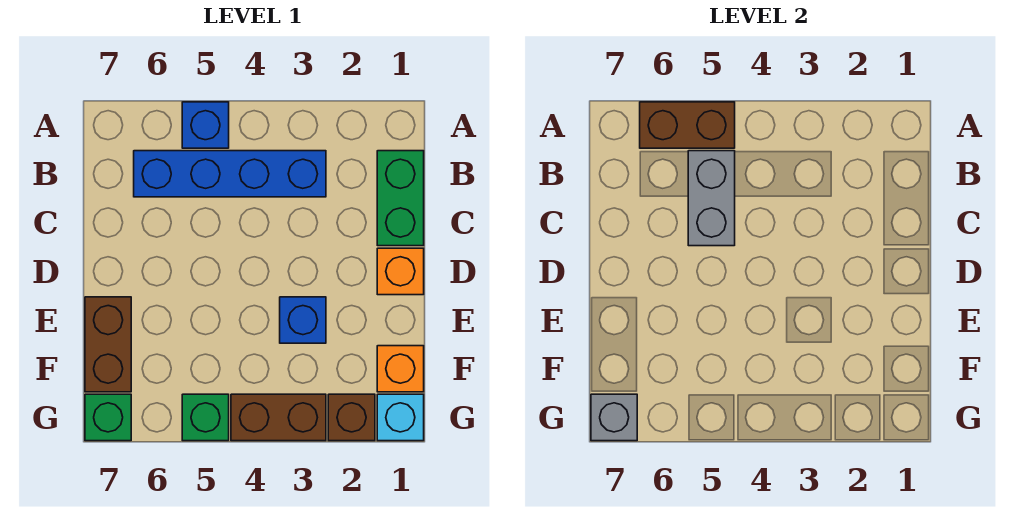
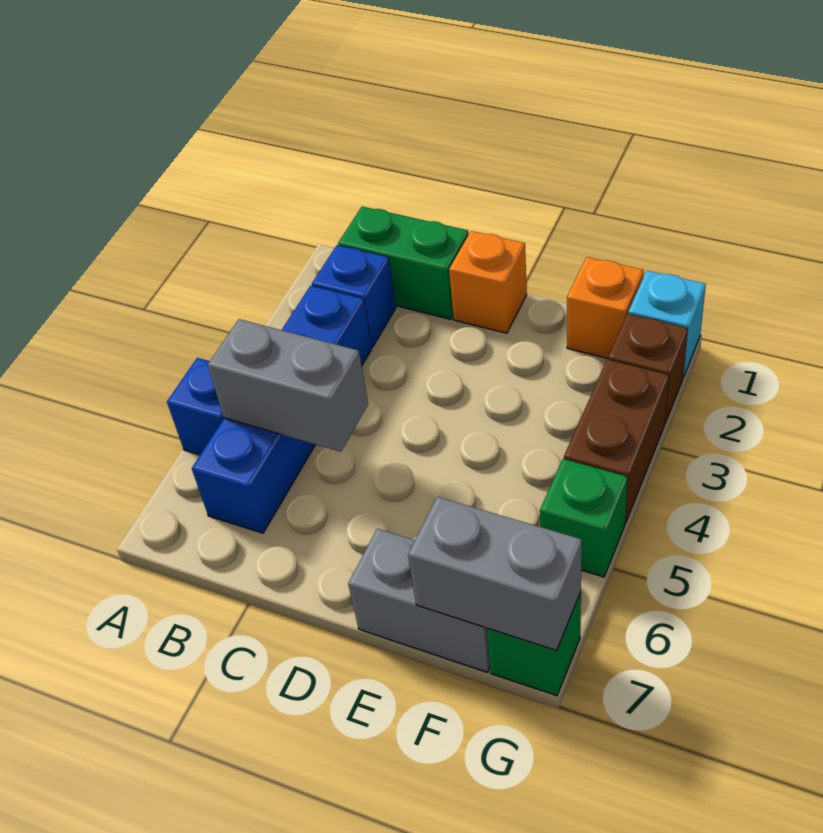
brown 1x2 brick [640,102,735,148] -> none
blue 1x1 brick [280,297,326,343] -> blue 1x1 brick moved to [312,245,396,347]
brown 1x2 brick [85,297,131,392] -> grey 1x2 brick [348,529,490,672]
grey 1x1 brick [591,394,637,441] -> grey 1x2 brick [408,497,582,650]

